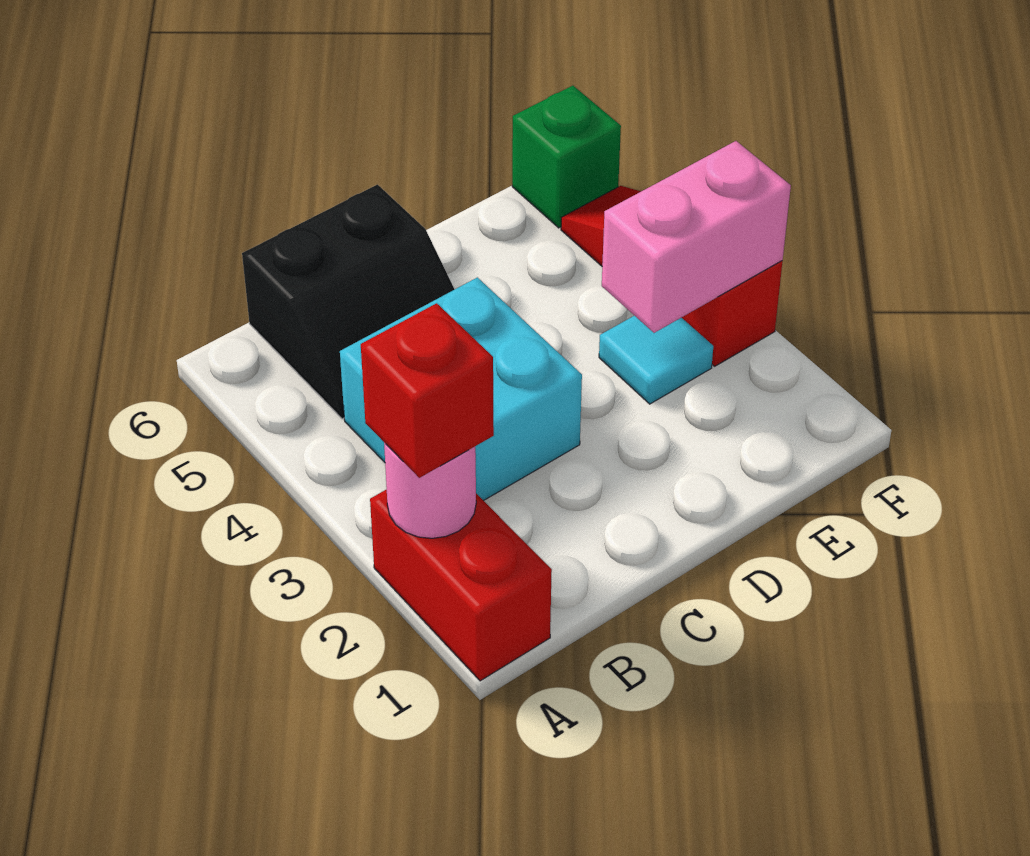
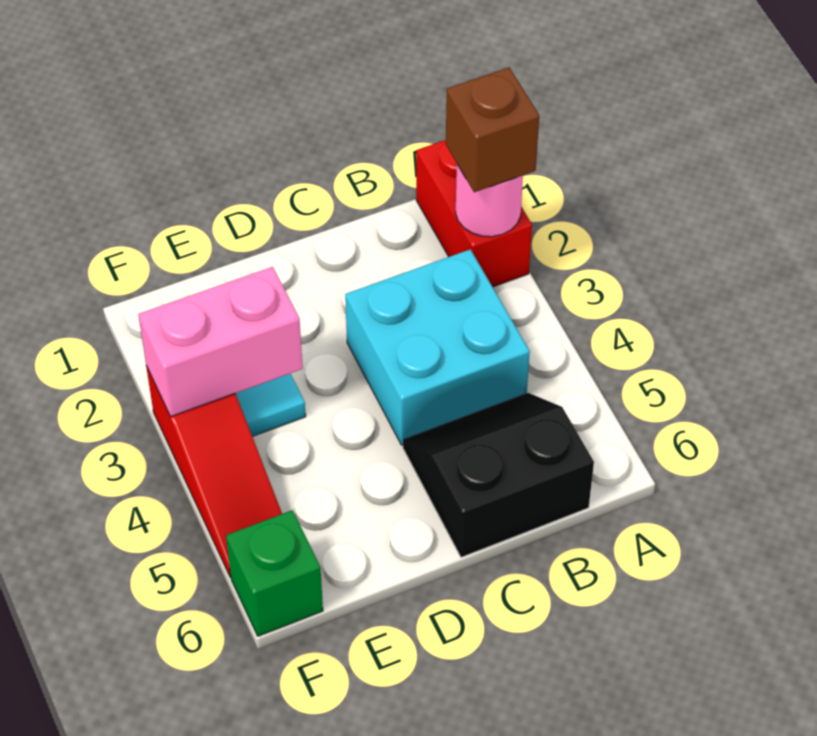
red 1x1 brick [361,303,494,478] -> brown 1x1 brick [446,68,539,192]

